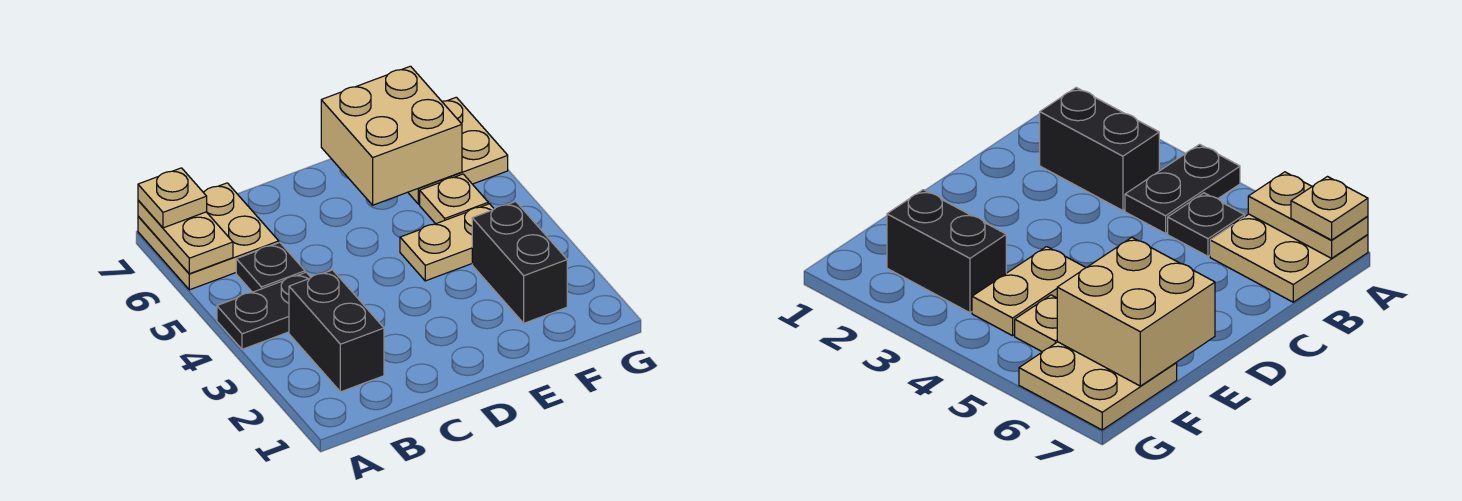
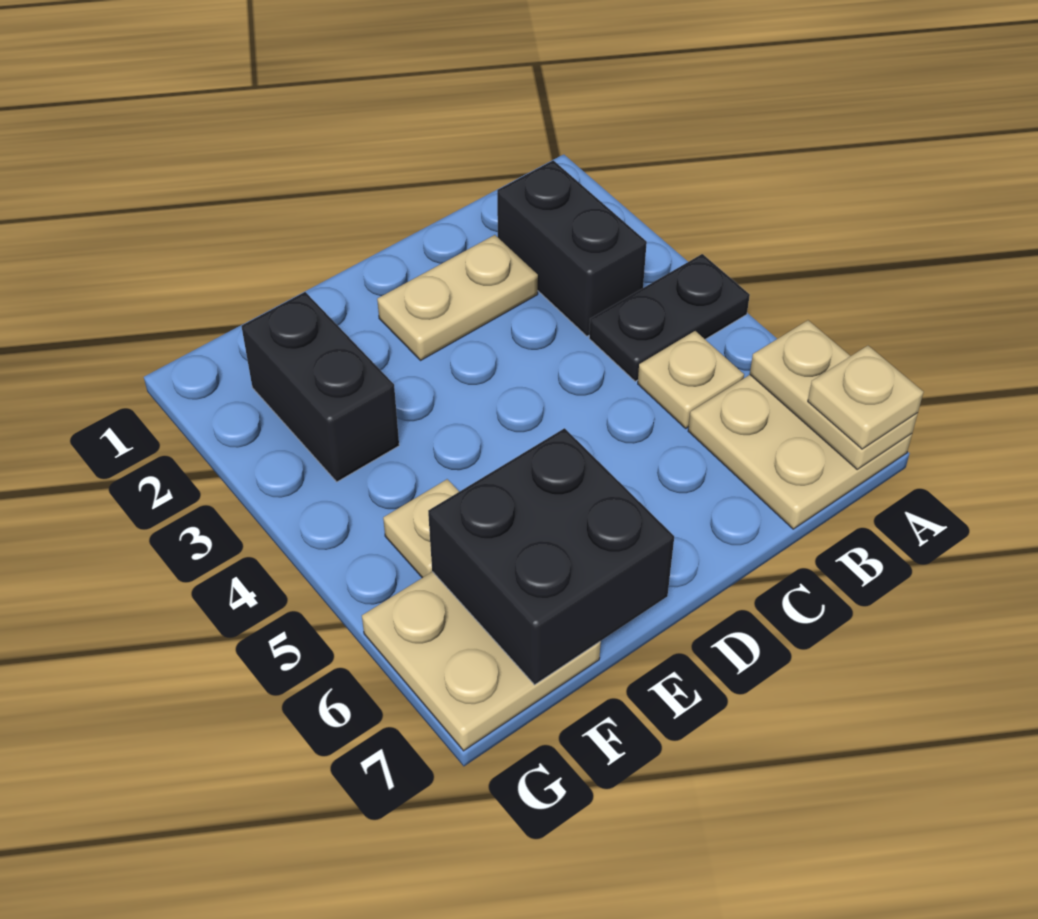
black 1x1 plate [236,243,305,292] -> tan 1x1 plate [638,331,744,428]
tan 1x2 plate [400,204,494,281] -> tan 1x2 plate moved to [377,235,538,360]
tan 2x2 brick [321,66,462,205] -> black 2x2 brick [428,428,674,685]

